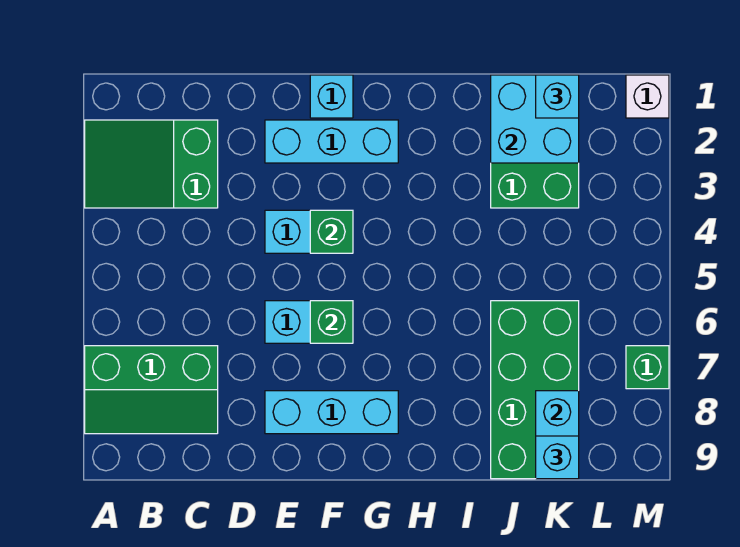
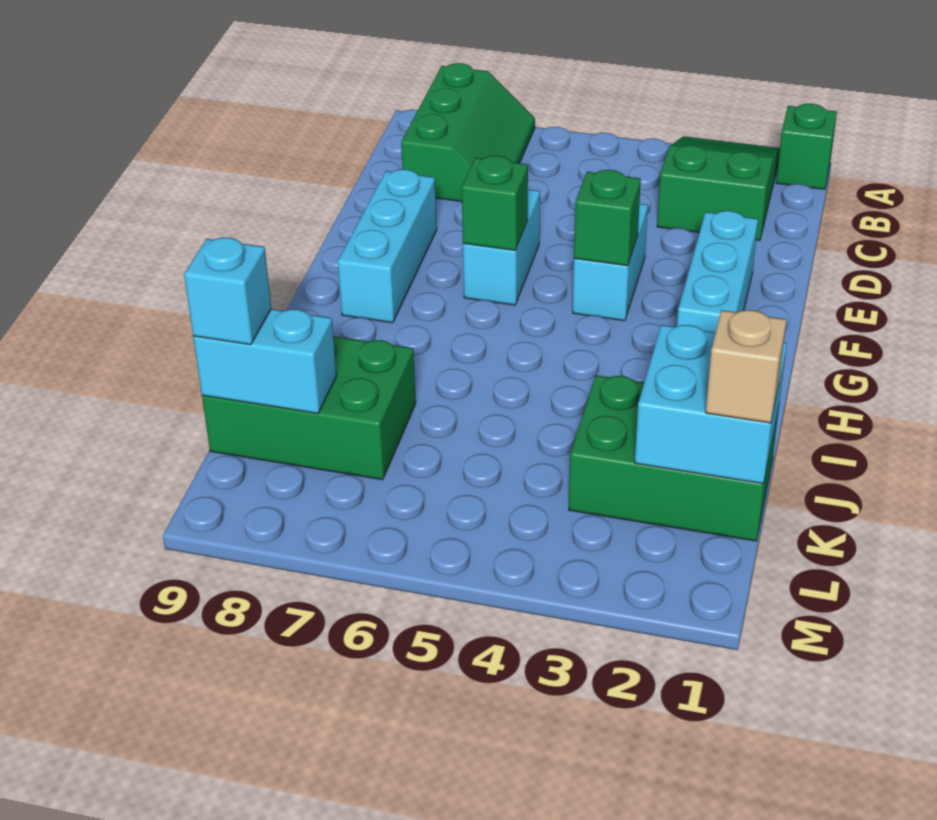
green 2x3 slope [85,346,218,434] -> green 2x3 slope turned to [401,63,535,202]
cyan 1x1 brick [310,75,353,118] -> none
green 2x4 brick [491,301,579,479] -> green 2x3 brick [202,336,416,480]
cyan 1x1 brick [536,75,579,118] -> tan 1x1 brick [706,310,786,423]
white 1x1 brick [626,75,669,118] -> none
green 1x1 brick [626,346,669,389] -> green 1x1 brick moved to [776,104,837,189]

